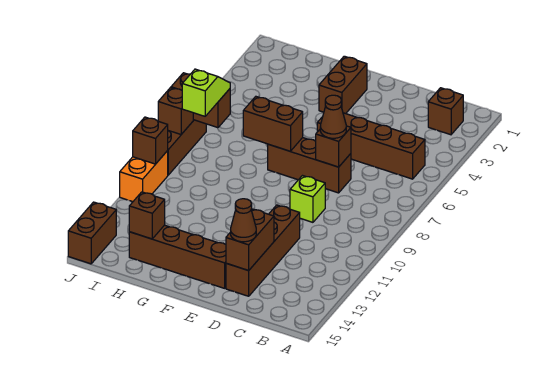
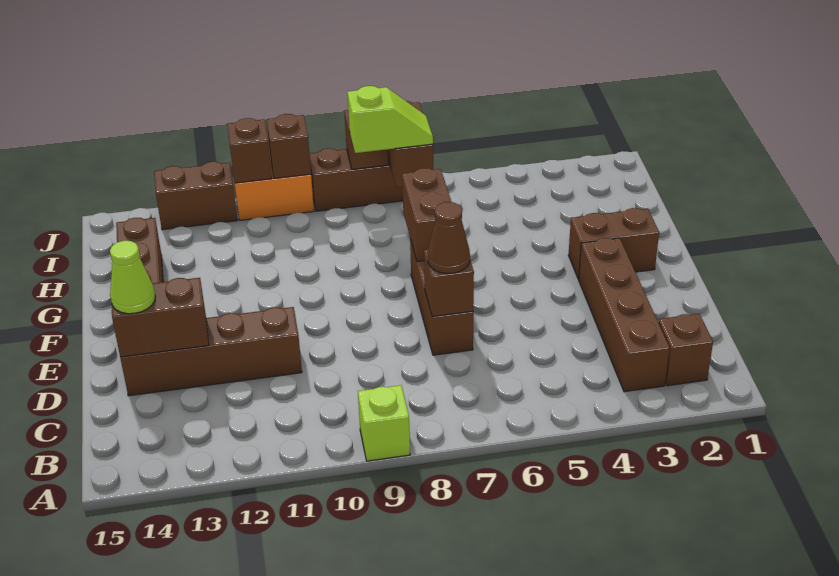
brown 1x4 brick [317,113,425,179] -> brown 1x4 brick moved to [579,238,670,392]
lime 1x1 brick [290,176,325,222] -> lime 1x1 brick moved to [358,385,410,461]
brown 1x1 cone [231,199,256,242] -> lime 1x1 cone [110,241,155,314]
brown 1x1 brick [129,192,165,239] -> brown 1x1 brick moved to [227,118,272,183]
brown 1x2 brick [68,202,116,264] -> brown 1x2 brick moved to [154,162,237,230]

